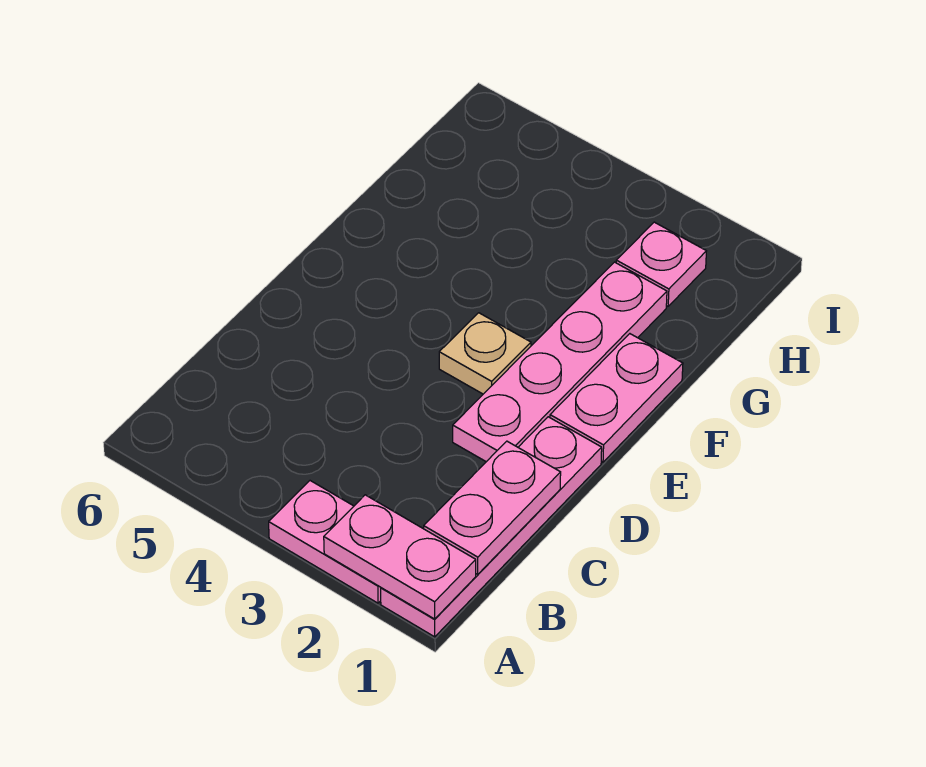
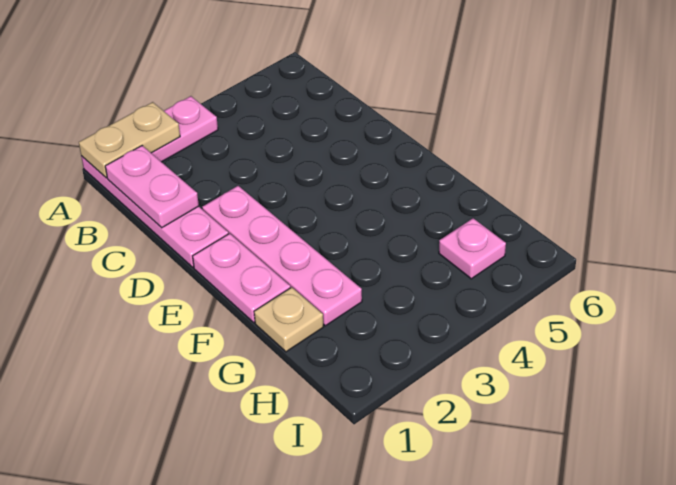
pink 1x2 plate [324,495,476,619] -> tan 1x2 plate [79,102,180,178]
tan 1x1 plate [439,313,531,394] -> tan 1x1 plate moved to [254,287,324,352]
pink 1x1 plate [616,222,706,306] -> pink 1x1 plate moved to [439,218,506,279]

